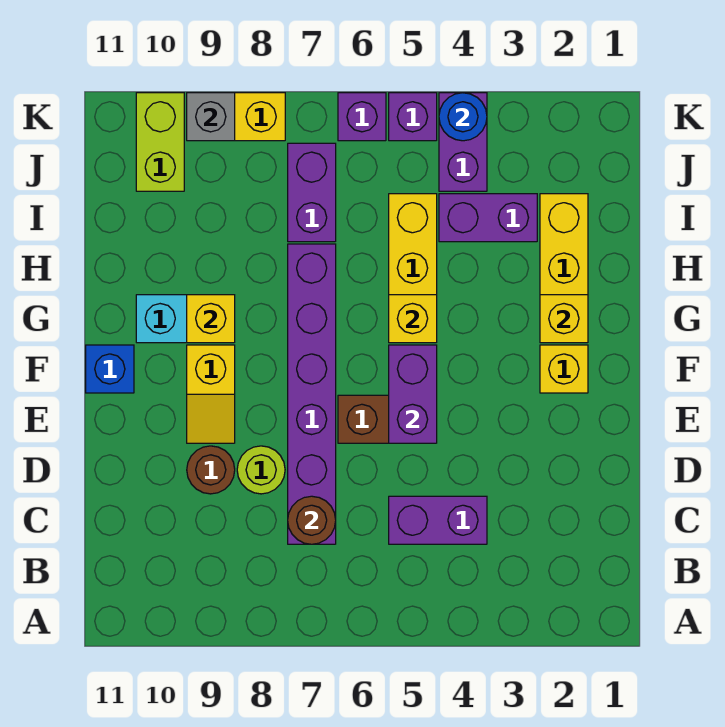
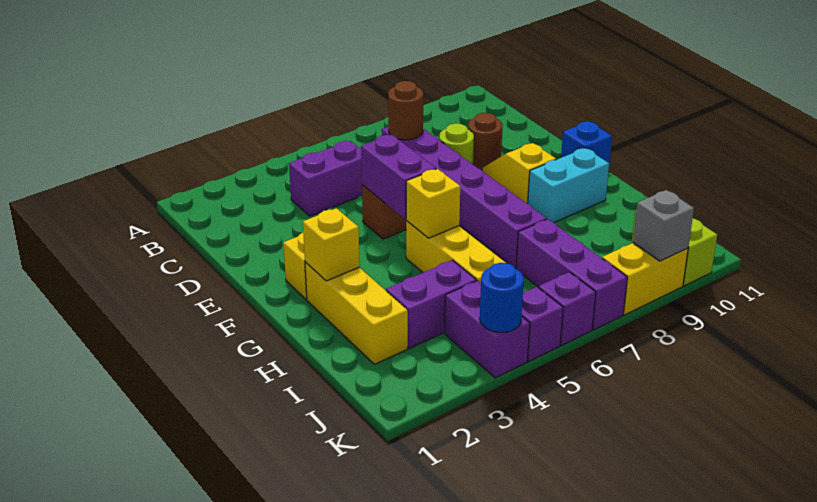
yellow 1x1 brick [187,295,235,343] -> none
purple 1x2 brick [288,143,336,242] -> purple 1x3 brick [516,219,627,330]

